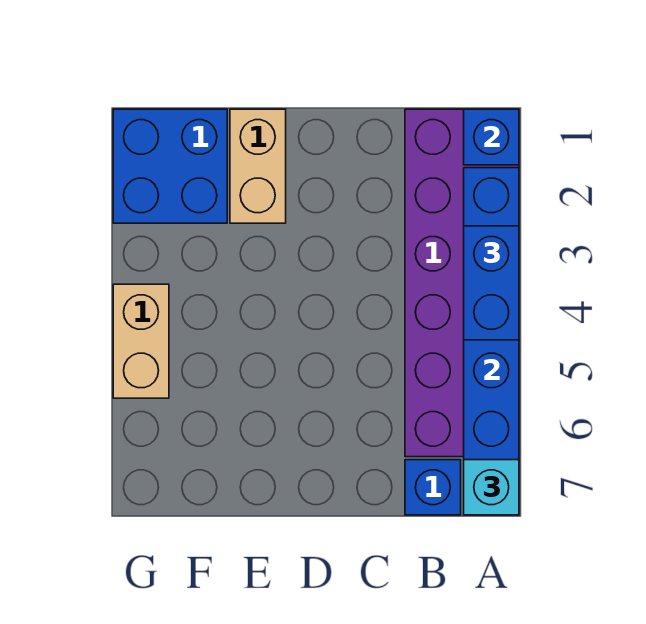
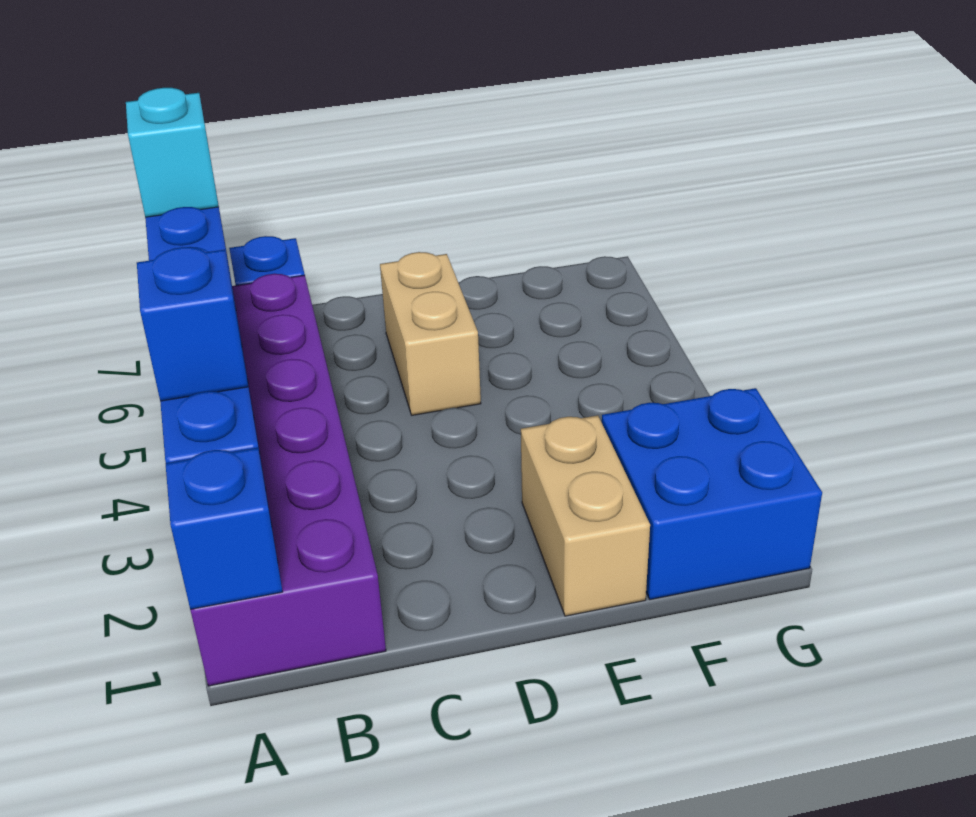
blue 1x2 brick [464,226,519,340] -> blue 1x1 brick [137,247,248,401]
tan 1x2 brick [113,284,169,398] -> tan 1x2 brick moved to [380,252,481,415]

